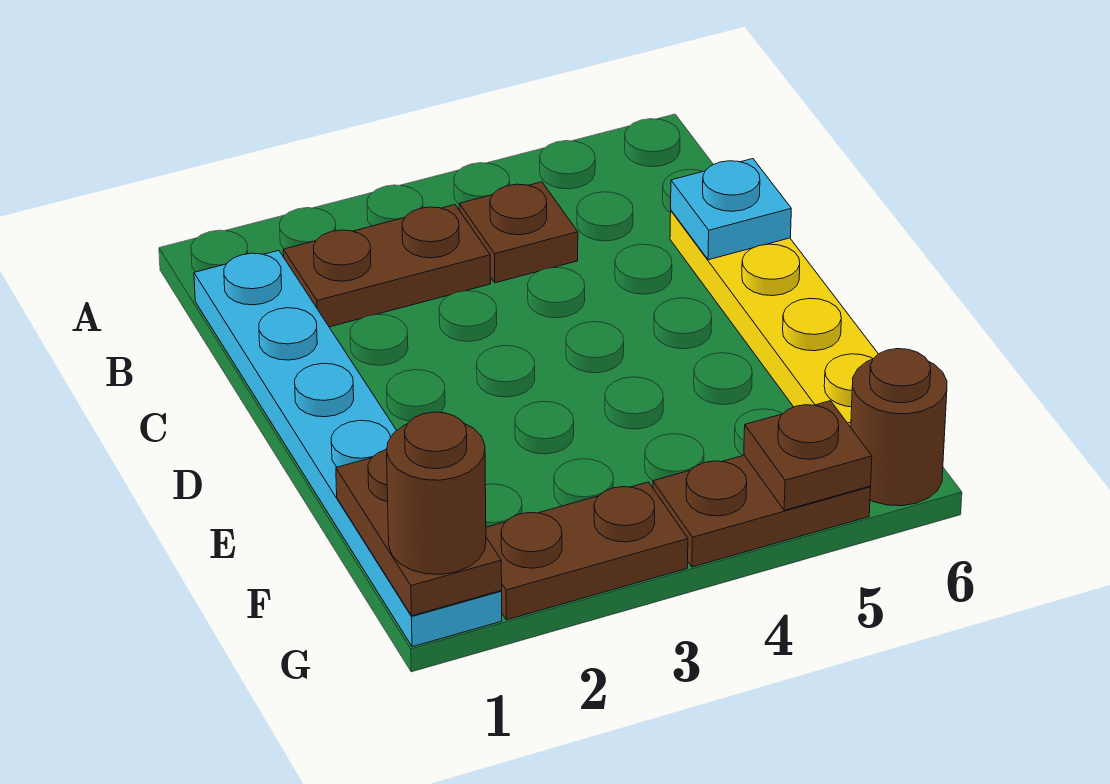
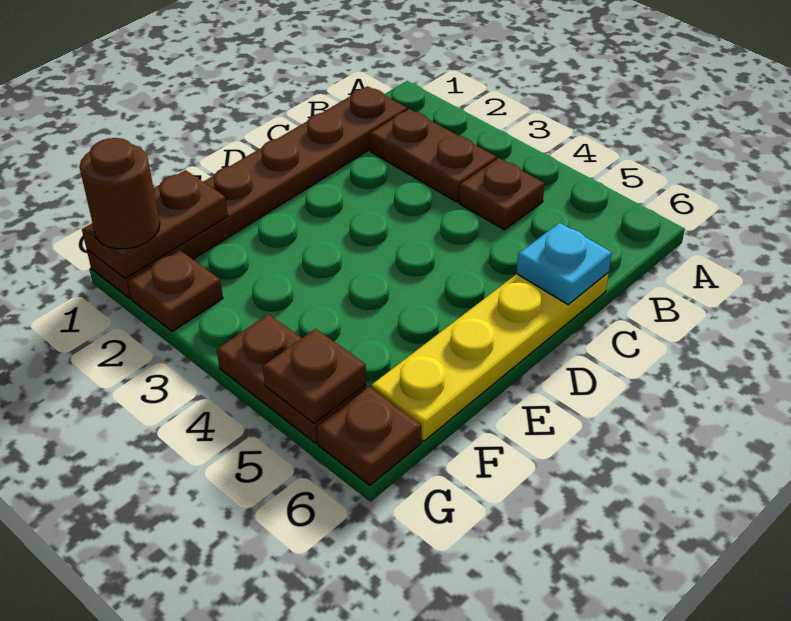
cyan 1x6 plate [194,250,502,647] -> brown 1x6 plate [87,86,407,298]
brown 1x2 plate [486,482,688,620] -> brown 1x1 plate [128,250,223,332]
brown 1x1 round brick [851,349,947,506] -> brown 1x1 plate [317,387,421,485]

